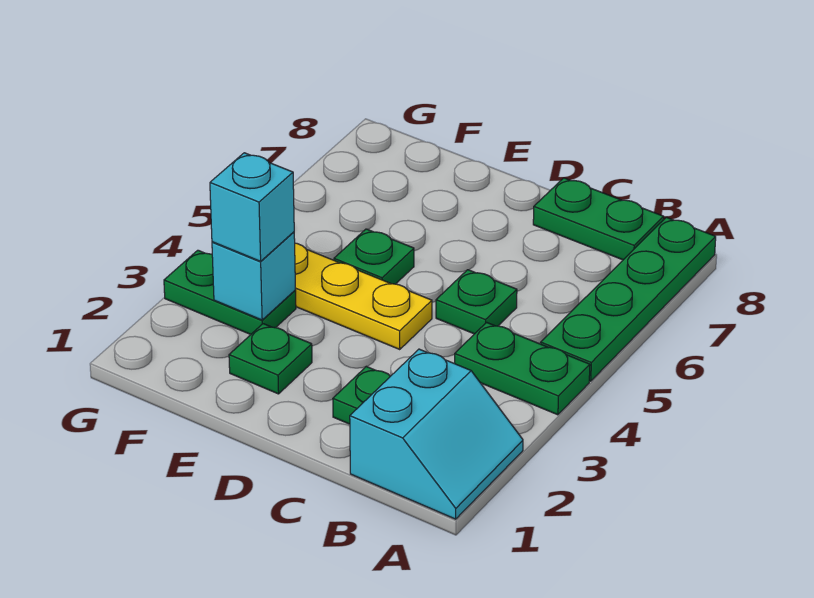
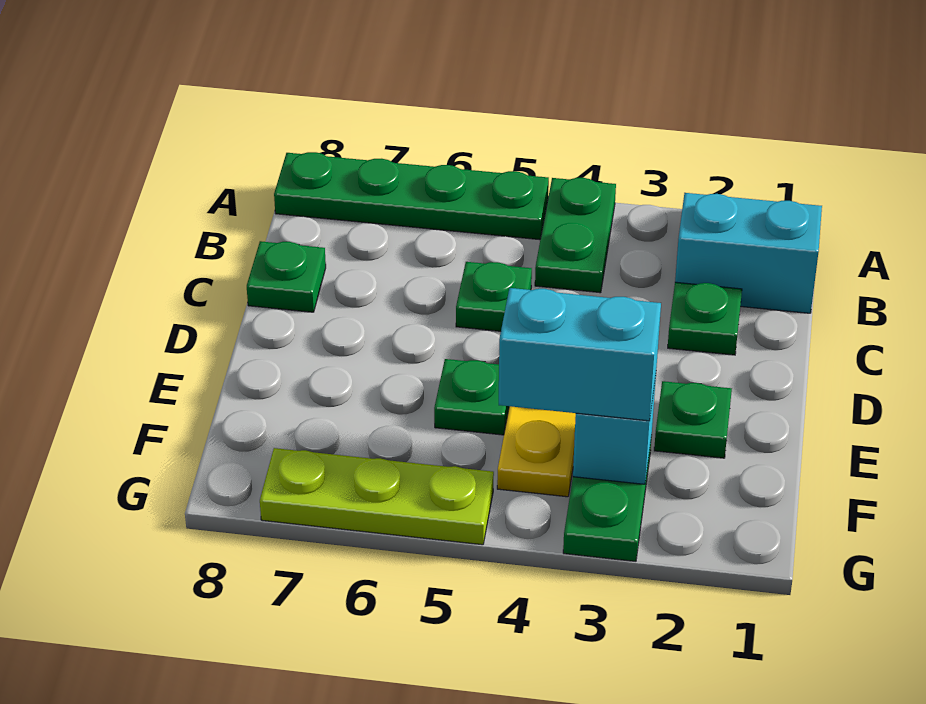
green 1x2 plate [533,178,664,260] -> green 1x1 plate [247,241,326,312]
cyan 1x1 brick [210,153,294,261] -> cyan 1x2 brick [499,288,661,421]
none -> lime 1x3 plate [260,448,494,545]

